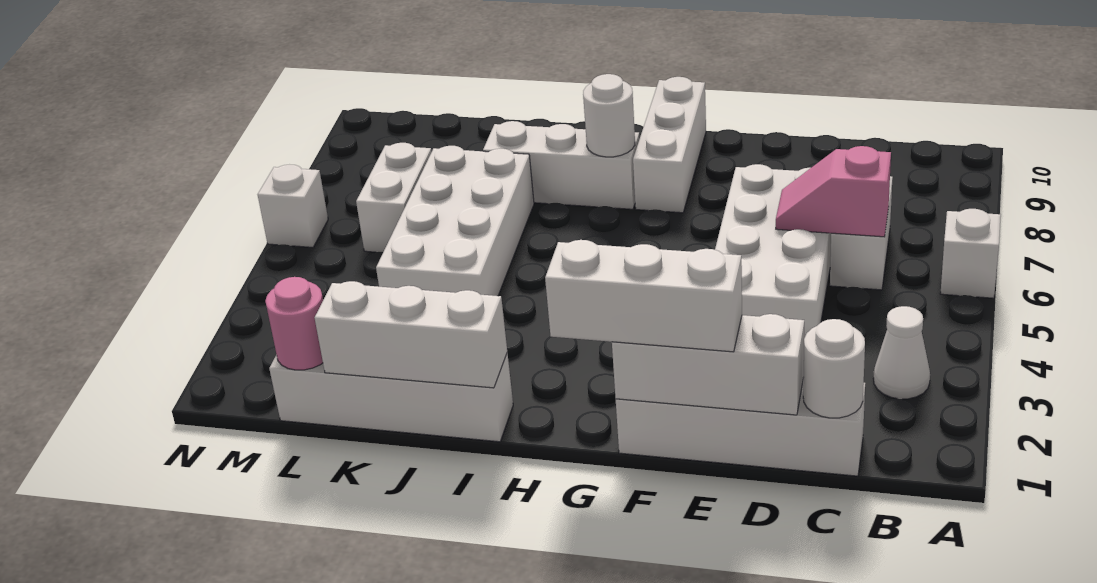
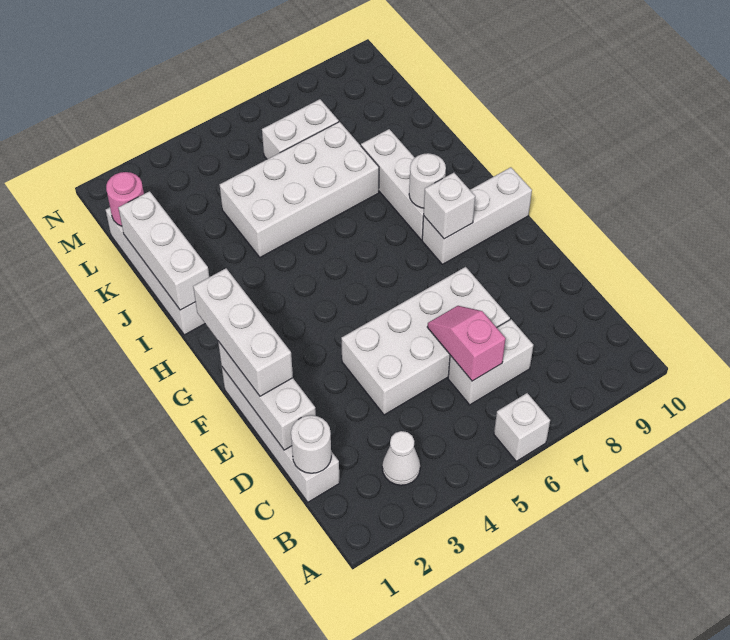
white 1x1 brick [258,165,328,247] -> white 1x1 brick moved to [424,173,475,239]

